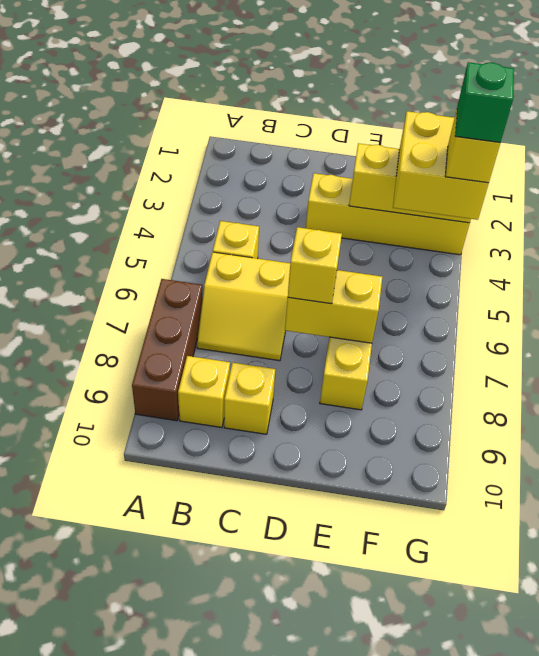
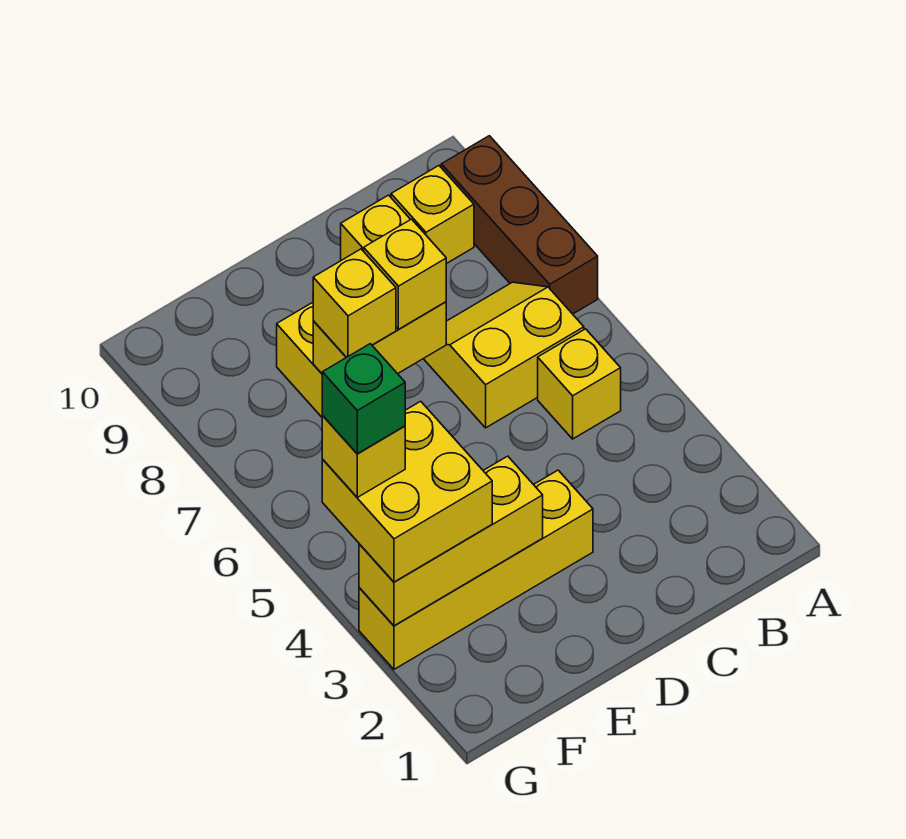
none -> yellow 1x1 brick [313,249,396,357]

